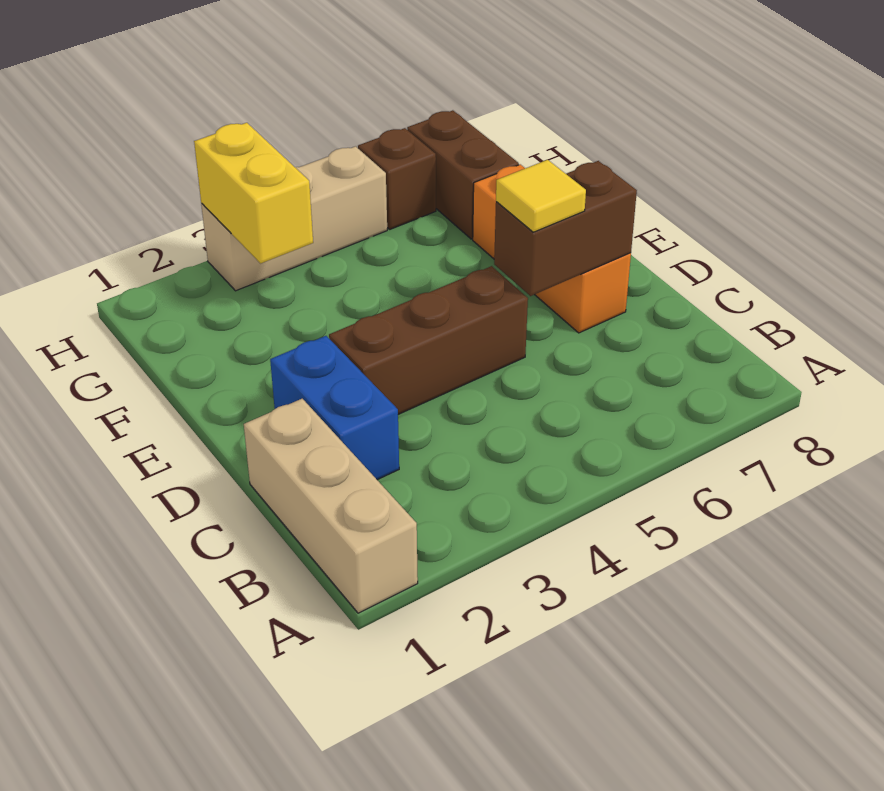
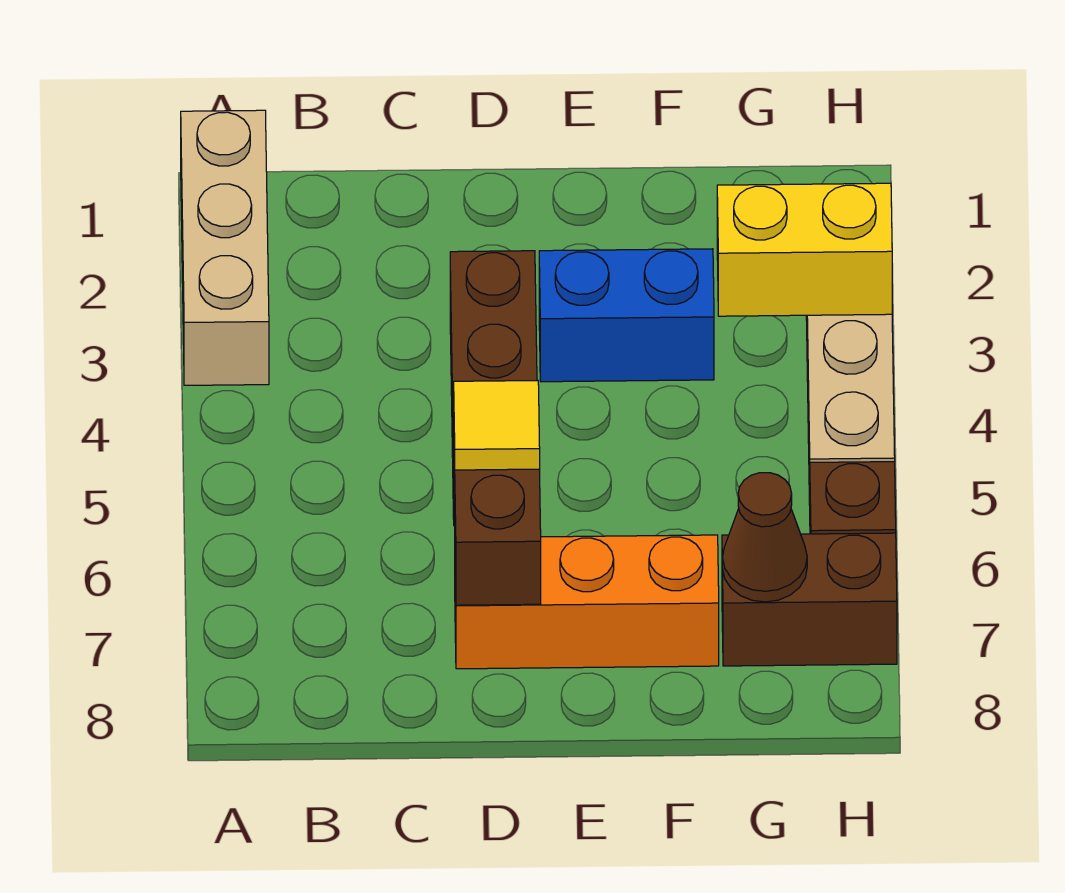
tan 1x3 brick [244,399,418,613] -> tan 1x3 brick turned to [181,110,269,385]
blue 1x2 brick [270,336,399,480] -> blue 1x2 brick moved to [539,249,714,382]
none -> brown 1x1 cone [722,473,807,602]

